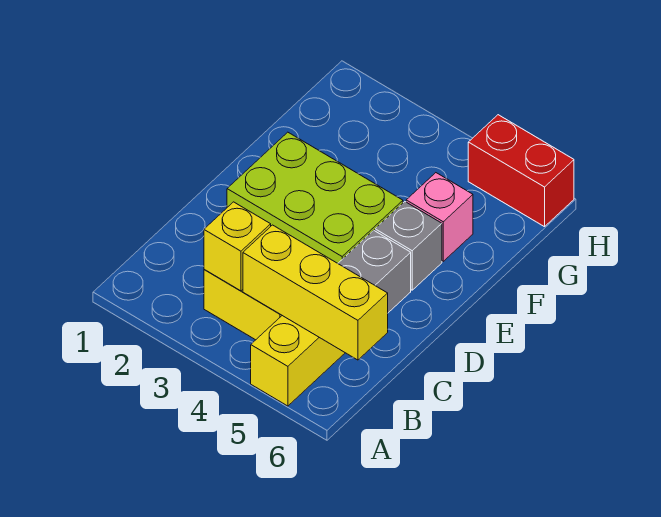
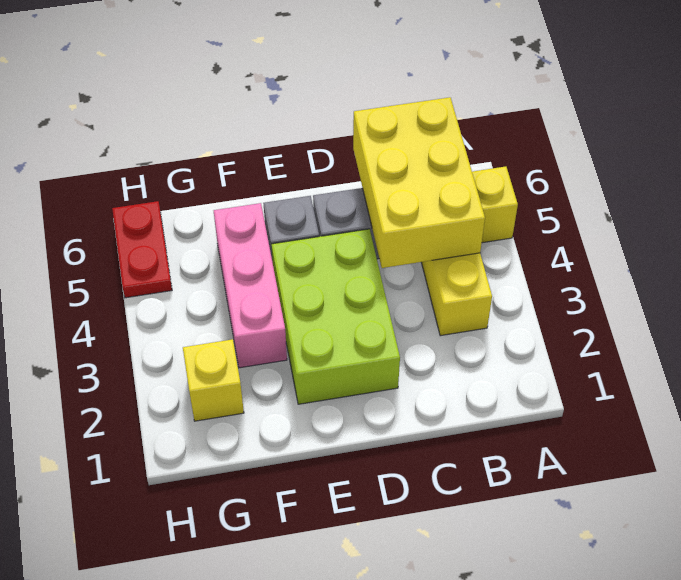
yellow 1x1 brick [204,202,271,291] -> yellow 1x1 brick moved to [183,339,244,421]
yellow 1x3 brick [243,225,388,360] -> yellow 2x3 brick [353,97,485,268]
pink 1x1 brick [406,173,473,261] -> pink 1x3 brick [214,203,287,368]
red 1x2 brick [468,115,574,227] -> red 1x2 plate [112,201,172,298]

